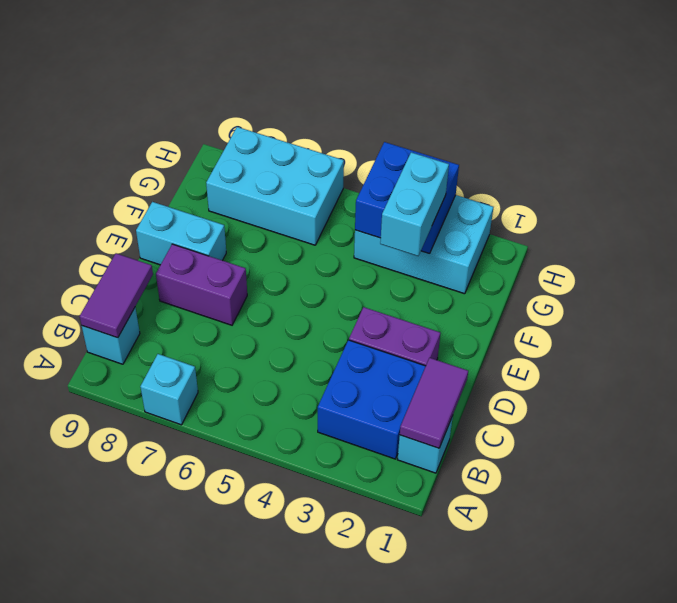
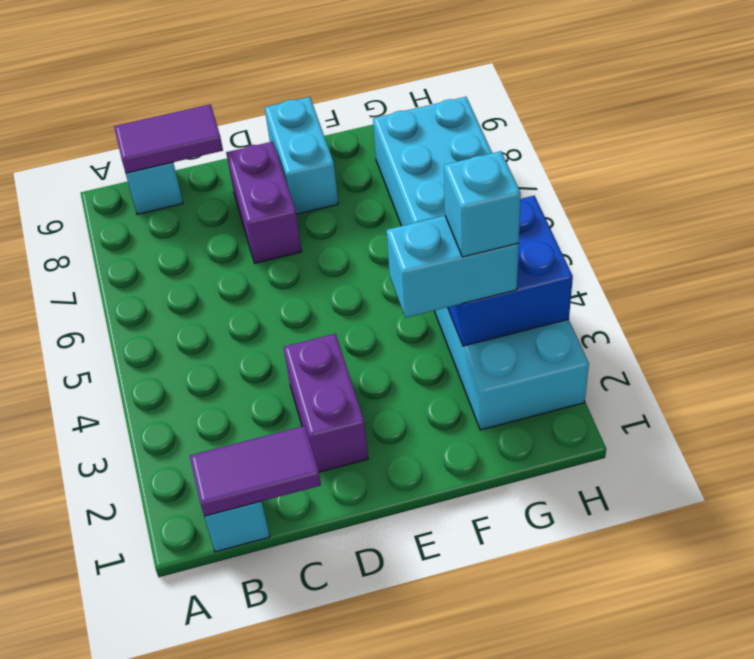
cyan 1x1 brick [140,354,198,425] -> cyan 1x1 brick moved to [444,151,521,257]
blue 2x2 brick [318,340,426,459] -> none

